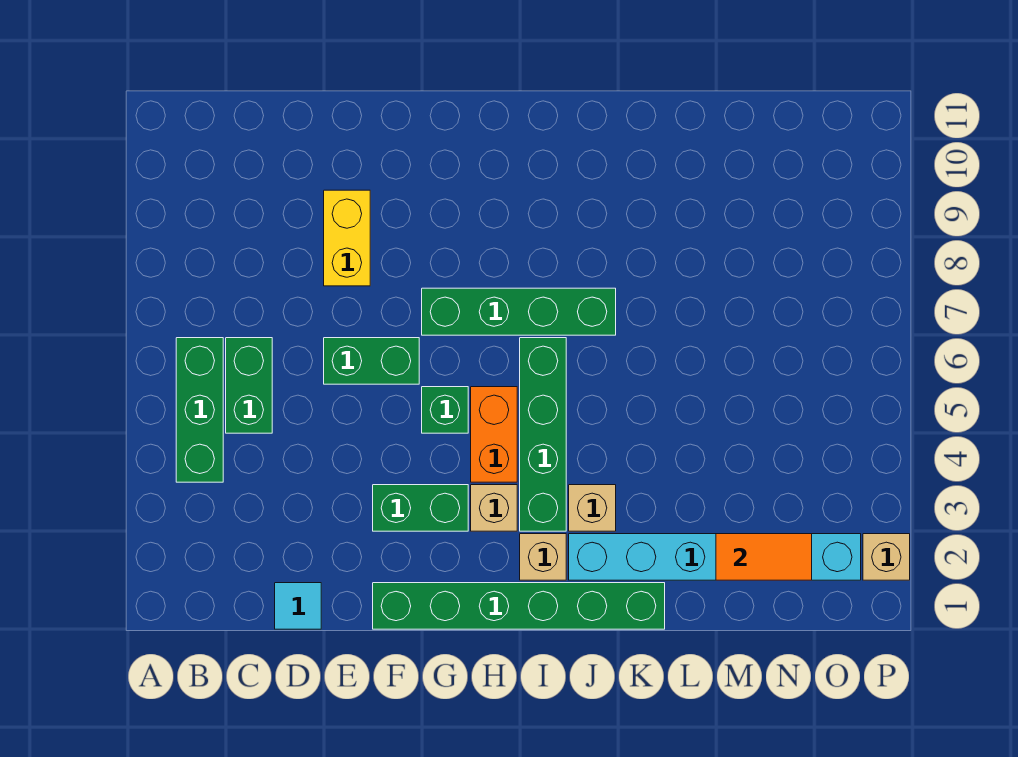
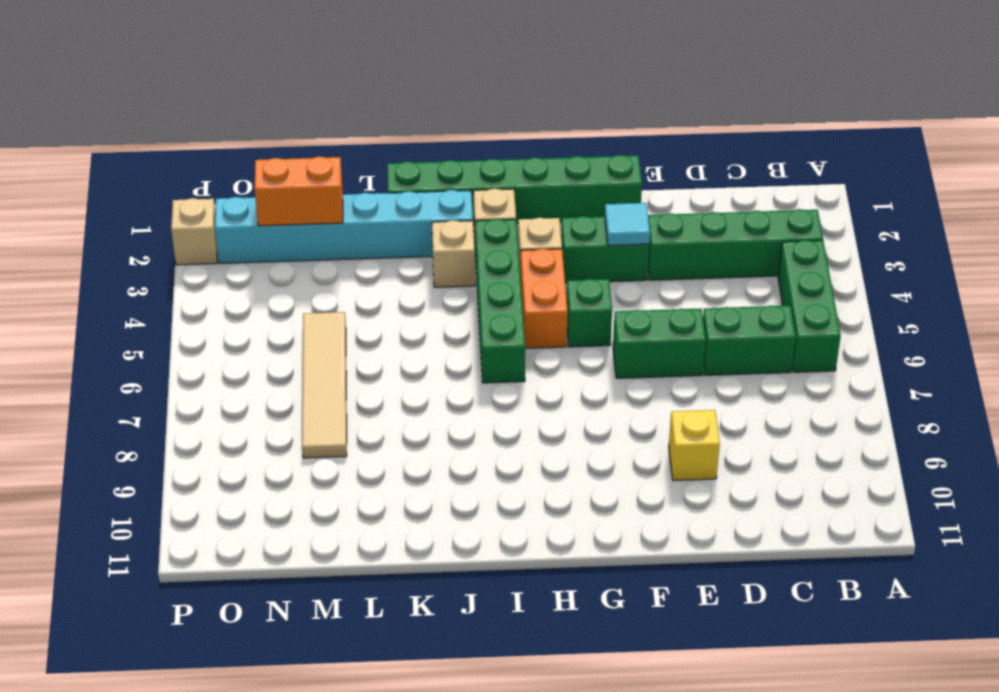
green 1x2 brick [226,338,272,433] -> green 1x2 brick turned to [703,306,796,375]
cyan 1x1 tile [275,583,321,629] -> cyan 1x1 tile moved to [605,203,650,246]
yellow 1x2 brick [324,190,370,286] -> yellow 1x1 brick [669,410,720,481]
green 1x4 brick [422,288,616,335] -> green 1x4 brick moved to [648,209,823,280]
orange 1x2 tile [716,534,812,580] -> orange 1x2 brick [255,157,343,226]
none -> tan 1x4 tile [302,312,347,458]

